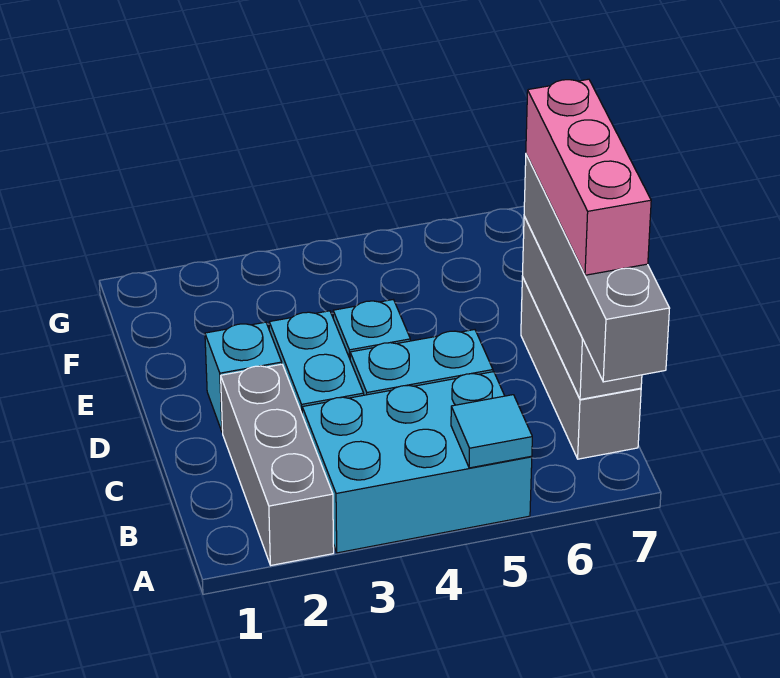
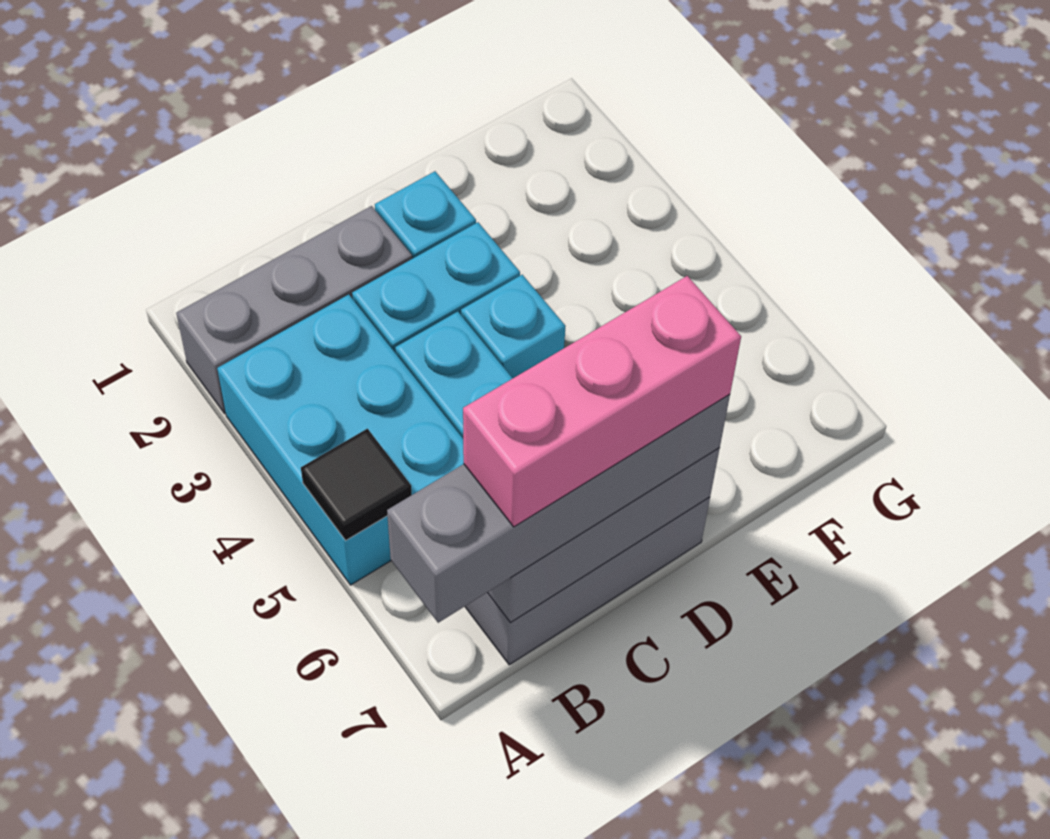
cyan 1x1 tile [451,395,532,468] -> black 1x1 tile [301,429,412,540]

